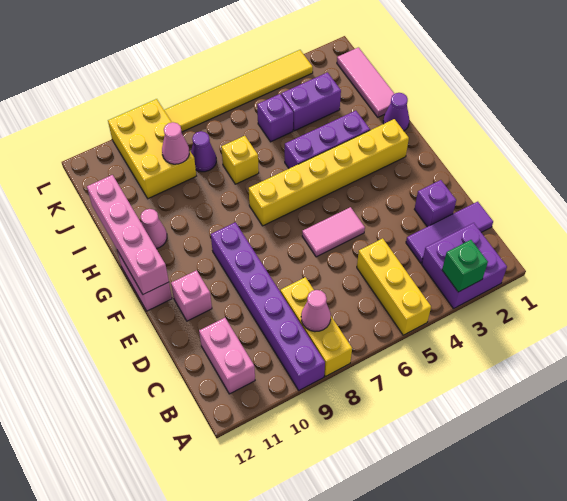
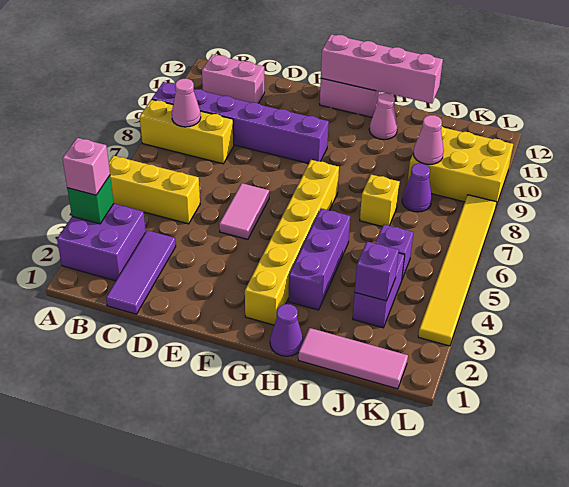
purple 1x1 brick [414,180,456,227] -> purple 1x1 brick moved to [355,242,399,301]
pink 1x1 brick [171,270,212,321] -> pink 1x1 brick moved to [62,138,110,195]

